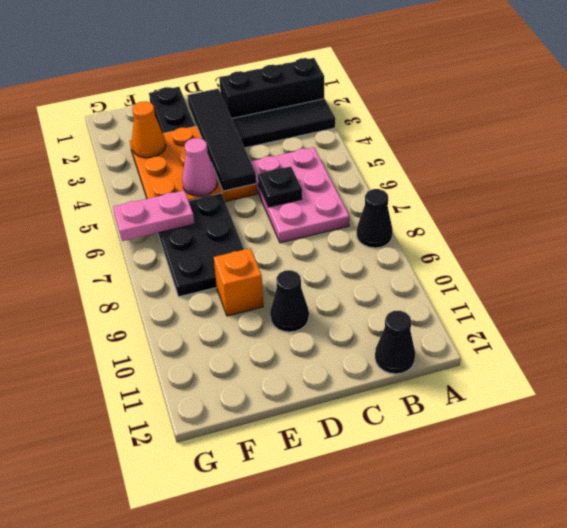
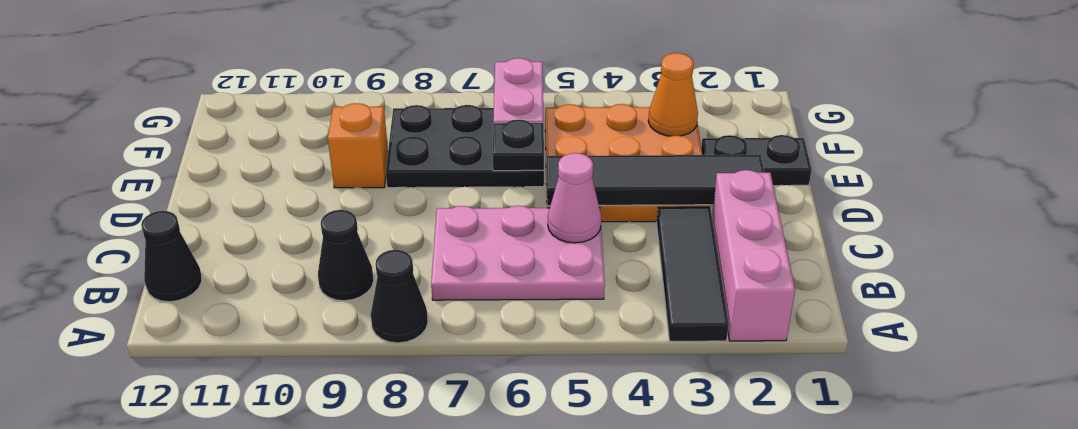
black 1x3 brick [219,58,324,118] -> pink 1x3 brick [712,170,795,341]
black 1x1 plate [258,167,302,207] -> black 1x1 plate moved to [493,120,544,171]
black 1x1 cone [270,270,309,332] -> black 1x1 cone moved to [318,210,374,301]
pink 1x1 cone [182,138,217,196] -> pink 1x1 cone moved to [548,153,601,243]

